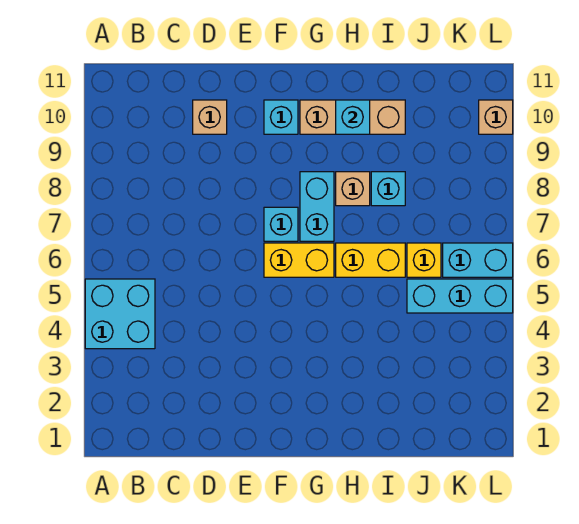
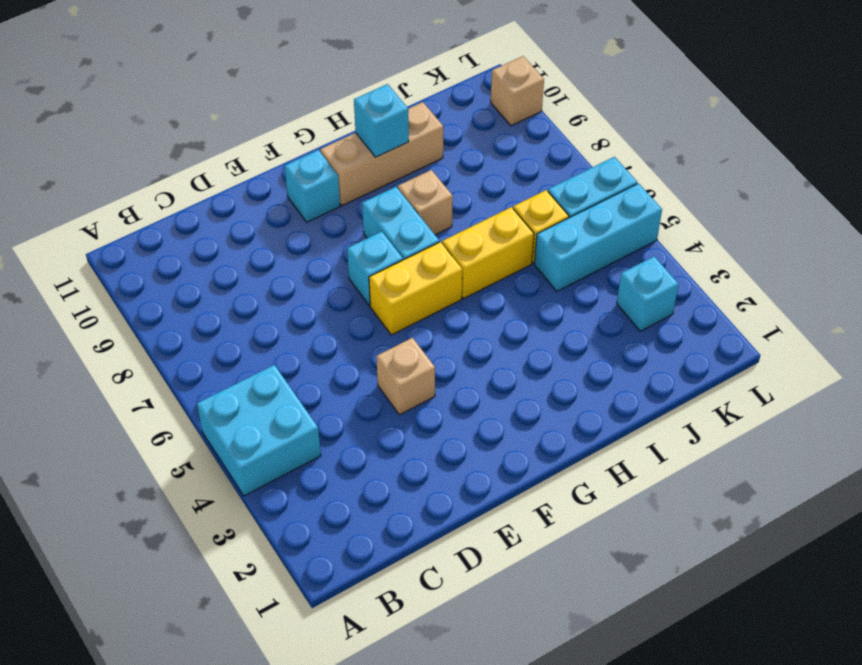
tan 1x1 brick [193,100,227,134] -> tan 1x1 brick moved to [376,338,435,415]
cyan 1x1 brick [371,172,405,206] -> cyan 1x1 brick moved to [617,256,679,331]

